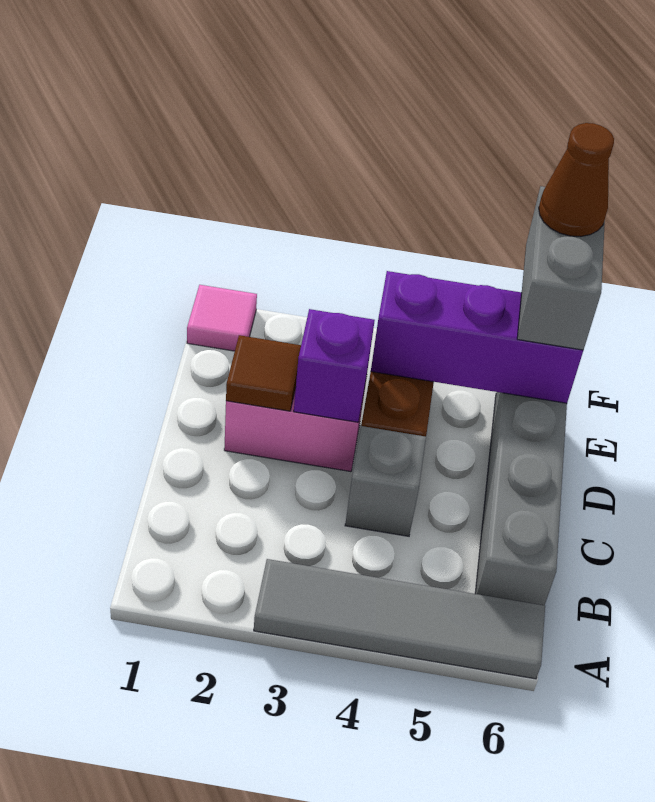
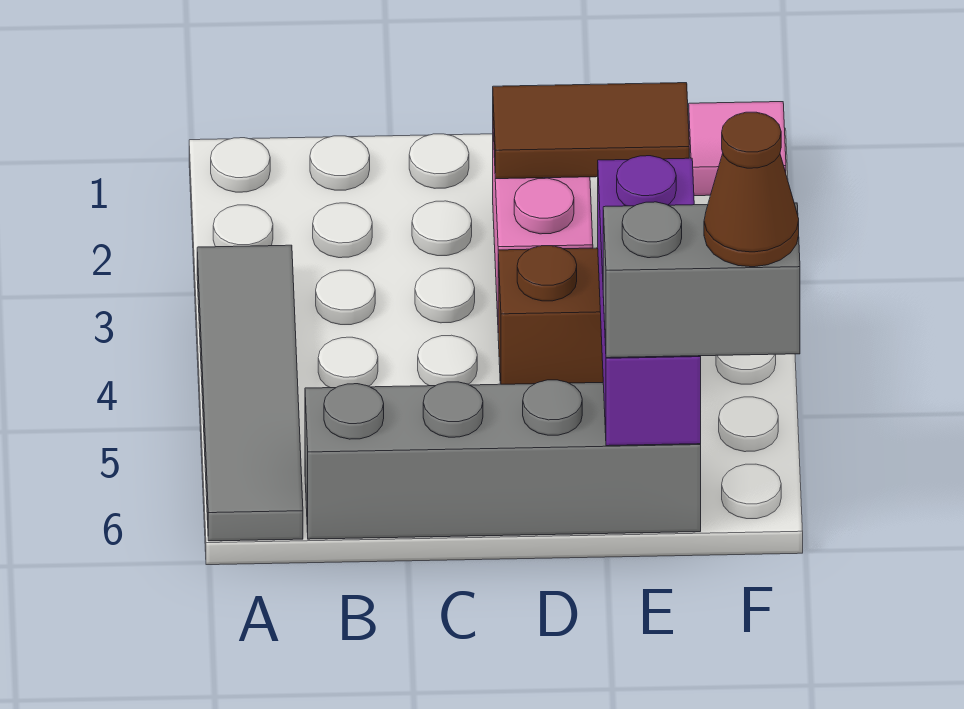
grey 1x1 brick [345,426,426,536] -> none
brown 1x1 tile [226,335,301,411] -> brown 1x2 tile [493,83,689,179]
purple 1x1 brick [294,309,375,422] -> none

